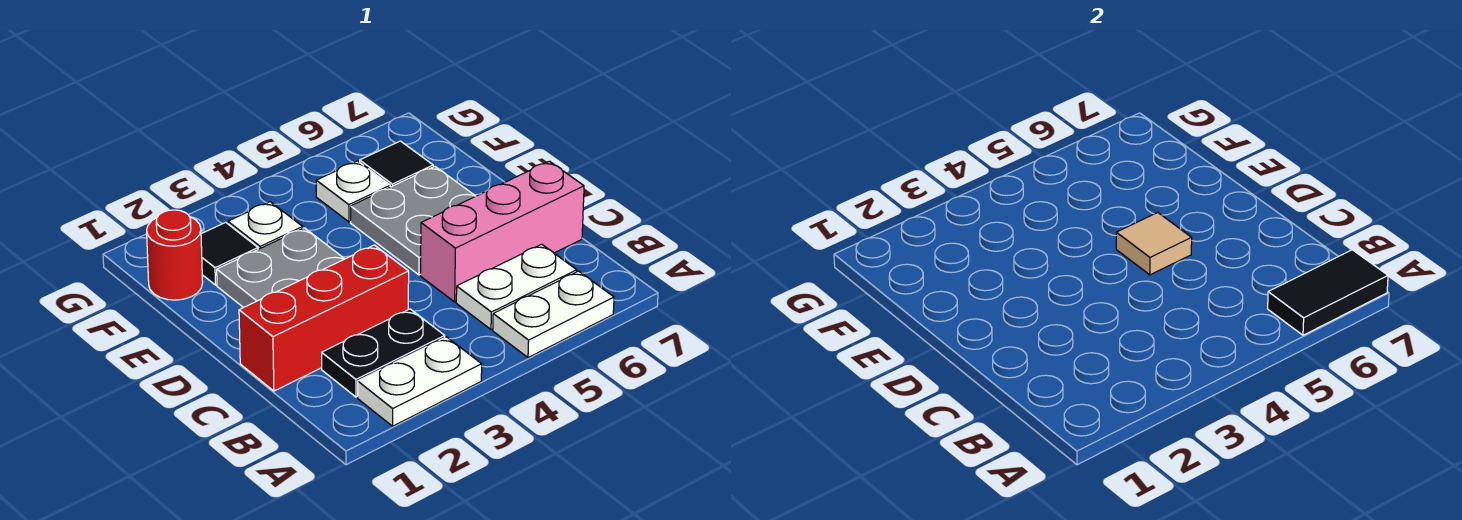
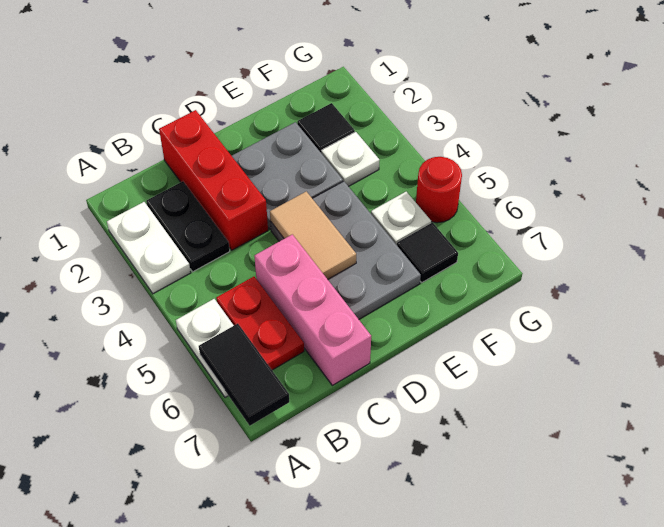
white 1x2 plate [456,244,577,330] -> red 1x2 plate [216,277,304,370]
grey 2x2 plate [351,166,475,275] -> grey 2x3 plate [271,181,421,319]
tan 1x1 tile [1116,213,1192,275] -> tan 1x2 tile [270,191,356,279]
red 1x1 round brick [147,210,203,300] -> red 1x1 round brick moved to [416,157,462,223]

